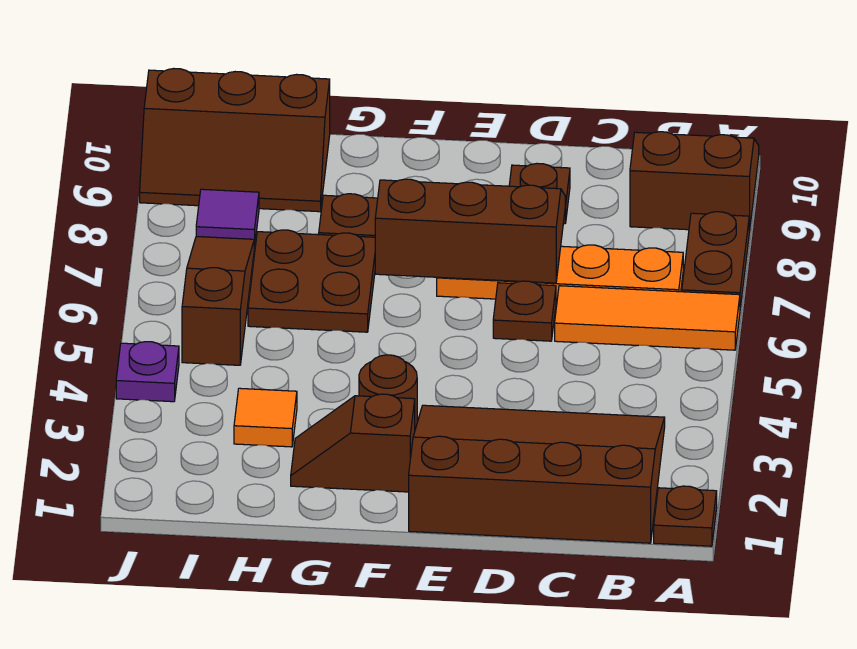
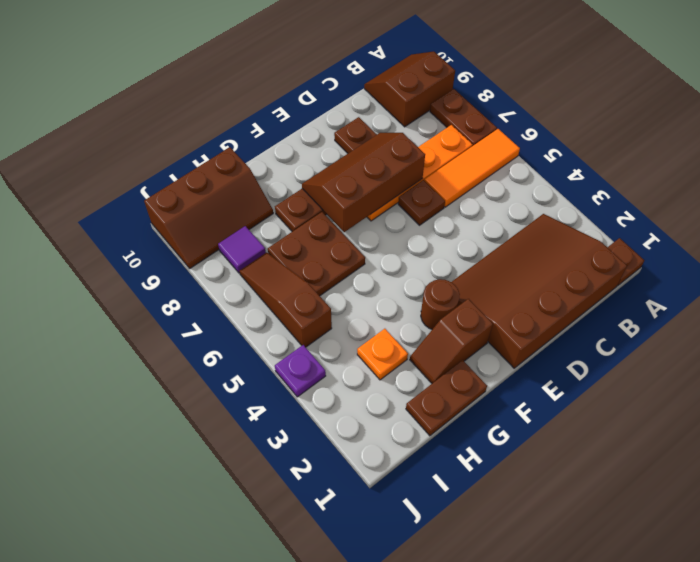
none -> brown 1x2 plate [406,360,487,436]
orange 1x1 tile [234,388,297,447] -> orange 1x1 plate [357,329,408,380]

